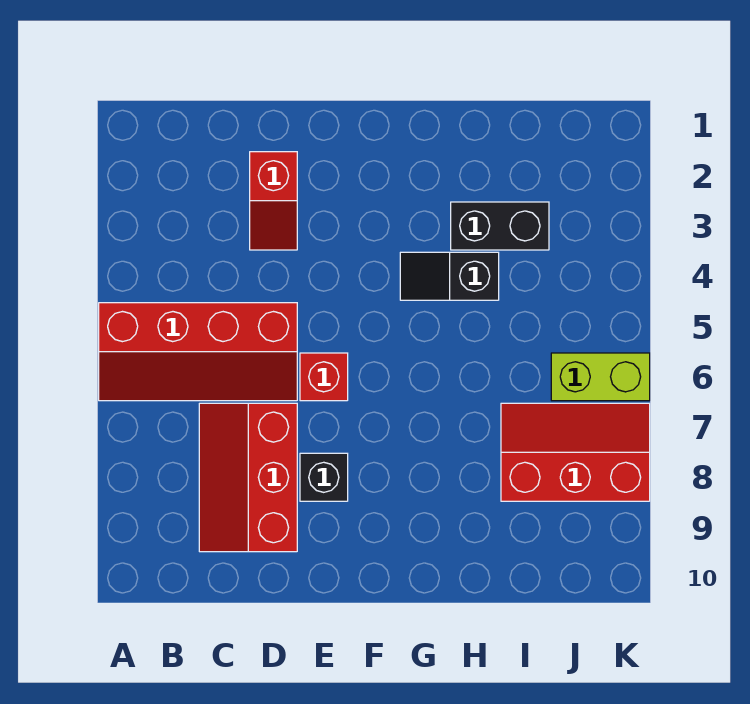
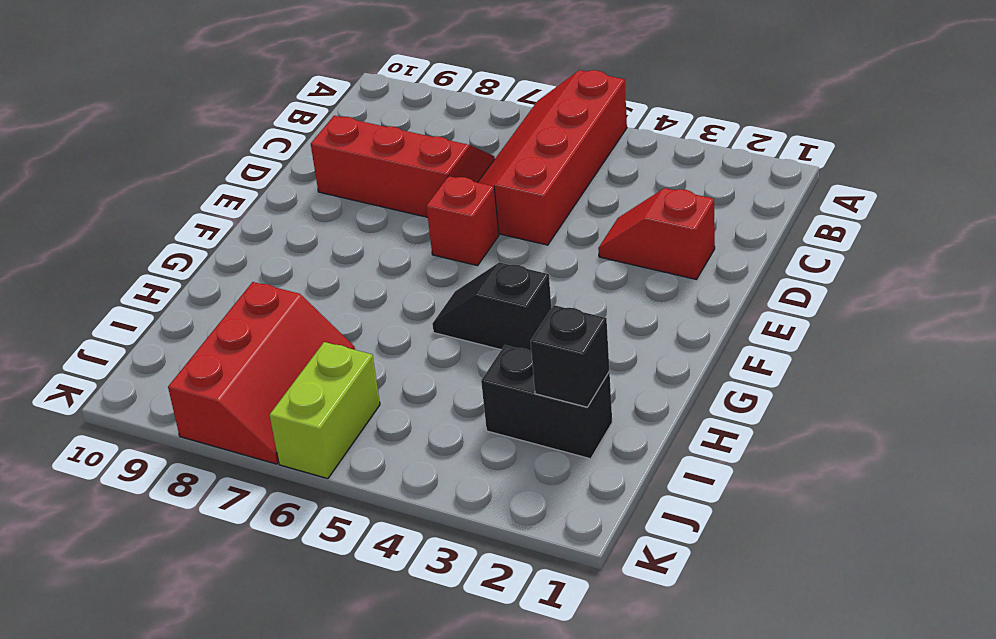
black 1x1 brick [300,453,348,501] -> black 1x1 brick moved to [531,305,609,407]
black 1x2 slope [400,252,499,300] -> black 1x2 slope turned to [432,262,552,351]
black 1x2 brick [451,202,549,250] -> black 1x2 brick turned to [481,345,612,459]

